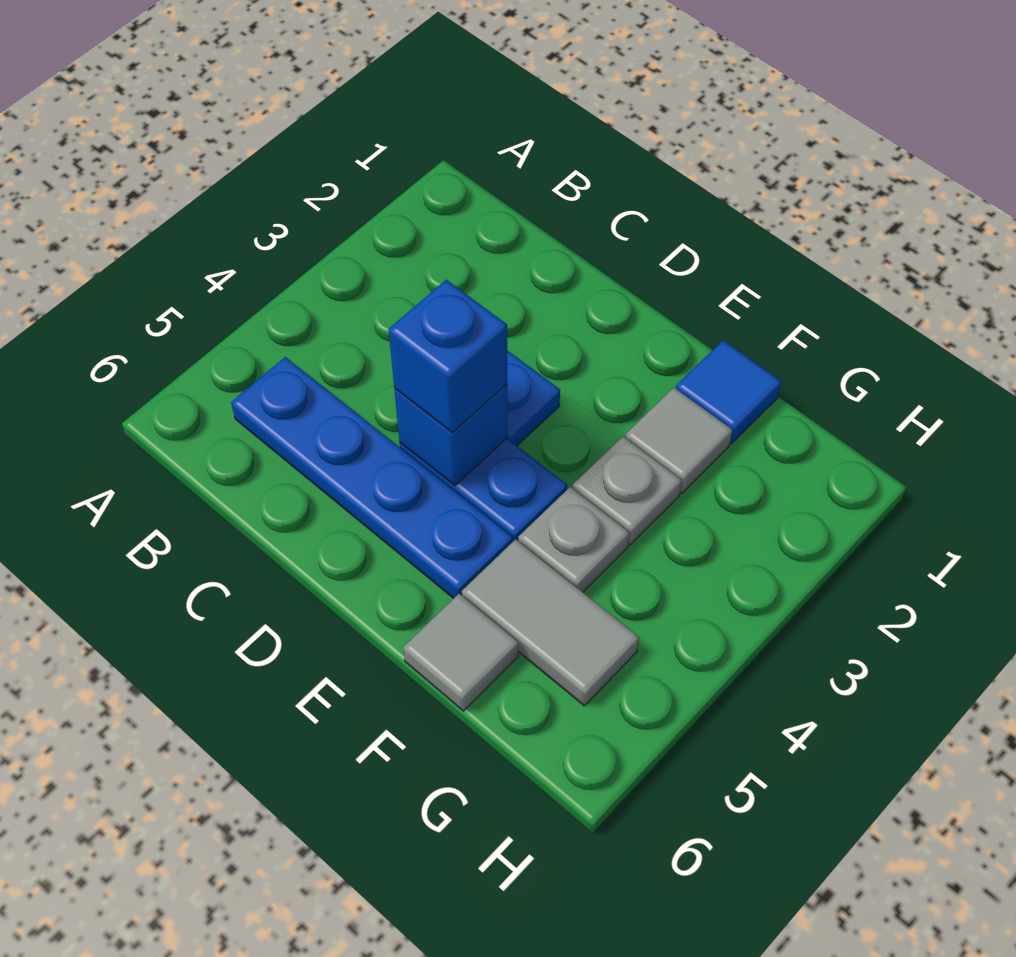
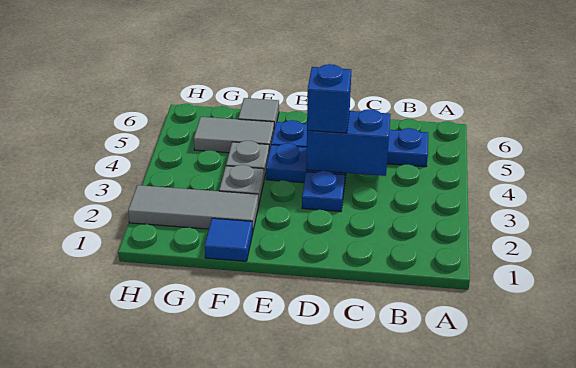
blue 1x1 brick [394,384,507,486] -> blue 1x2 brick [306,109,391,176]
grey 1x1 tile [625,388,732,493] -> grey 1x3 tile [128,185,259,230]

